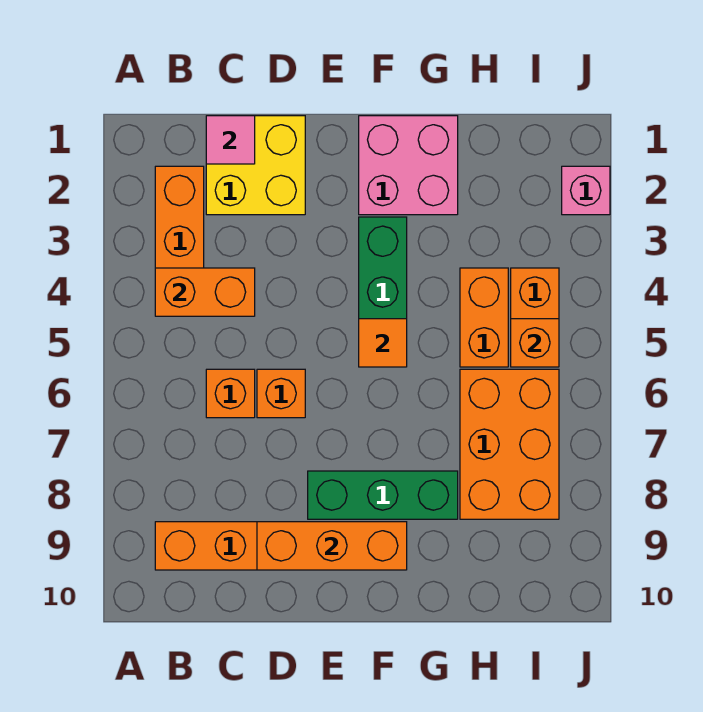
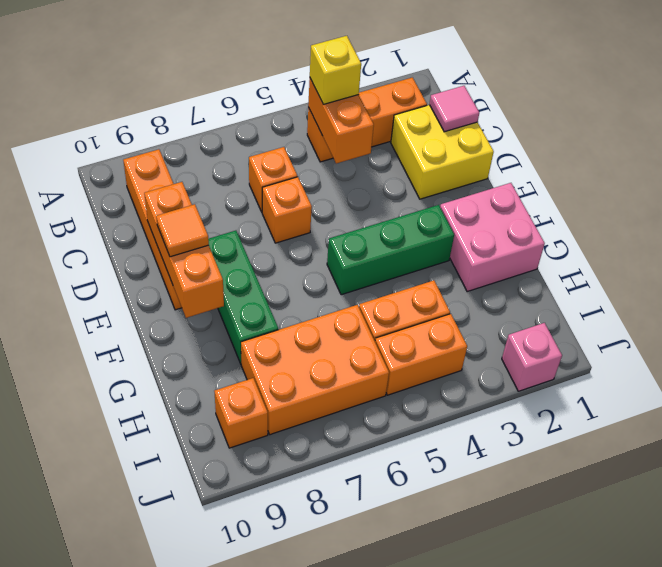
none -> yellow 1x1 brick [310,36,361,104]
orange 1x1 tile [359,319,407,367] -> orange 1x1 tile moved to [156,204,209,257]
orange 1x1 brick [511,319,559,367] -> orange 1x1 brick moved to [214,378,268,448]

